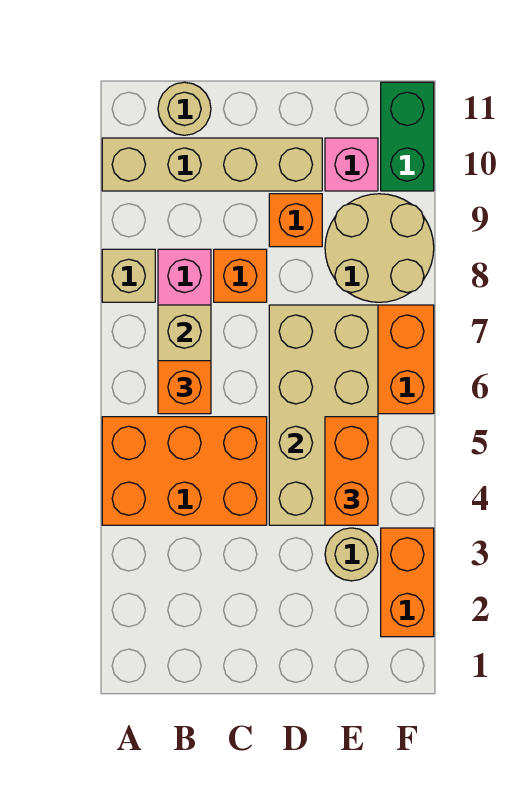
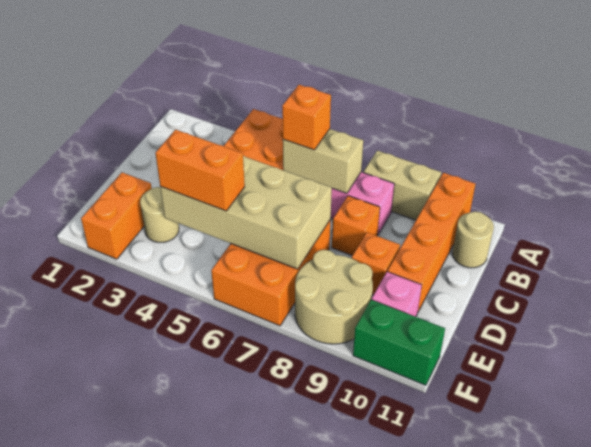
tan 1x1 brick [102,249,155,302] -> tan 1x2 brick [363,151,441,220]
tan 1x4 brick [102,138,322,191] -> orange 1x4 brick [387,173,475,311]
orange 1x2 brick [381,528,434,637] -> orange 1x2 brick turned to [81,172,151,259]

